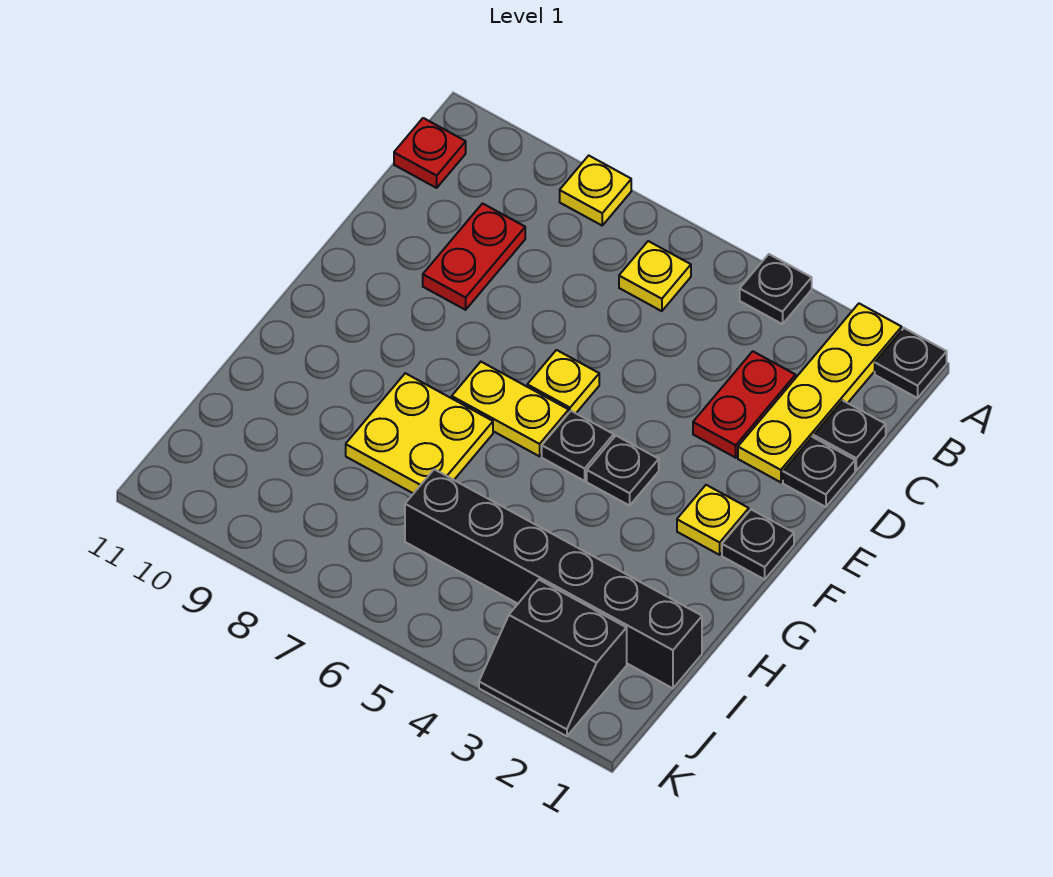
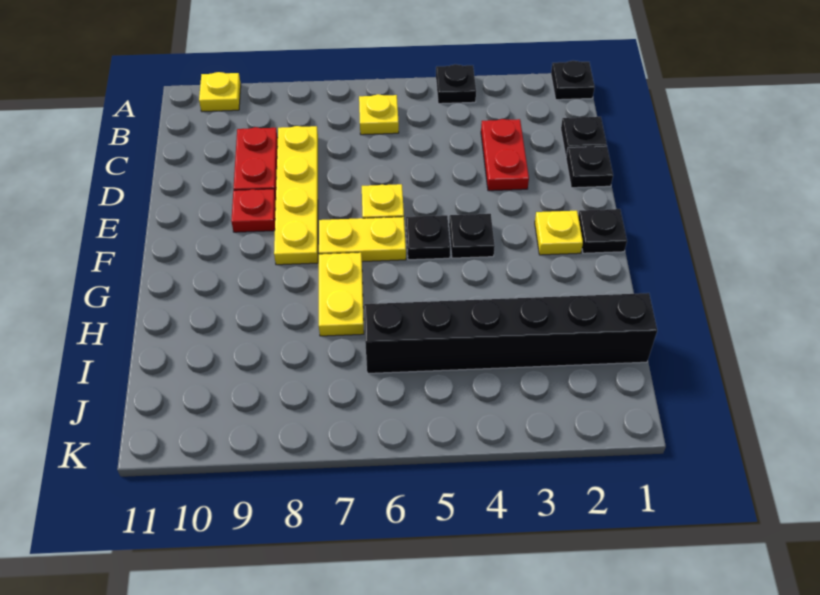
yellow 1x4 plate [738,304,902,482] -> yellow 1x4 plate moved to [274,126,318,265]
yellow 1x1 plate [560,156,631,225] -> yellow 1x1 plate moved to [199,72,241,112]
red 1x1 plate [394,118,466,188] -> red 1x1 plate moved to [231,189,276,232]
yellow 2x2 plate [346,373,493,494] -> yellow 1x2 plate [319,253,364,336]
black 2x2 slope [479,580,627,736] -> none

